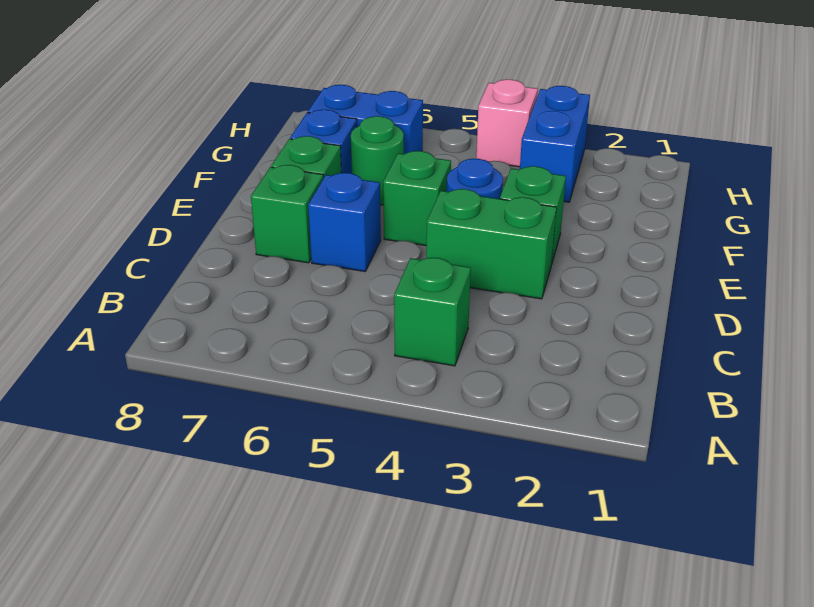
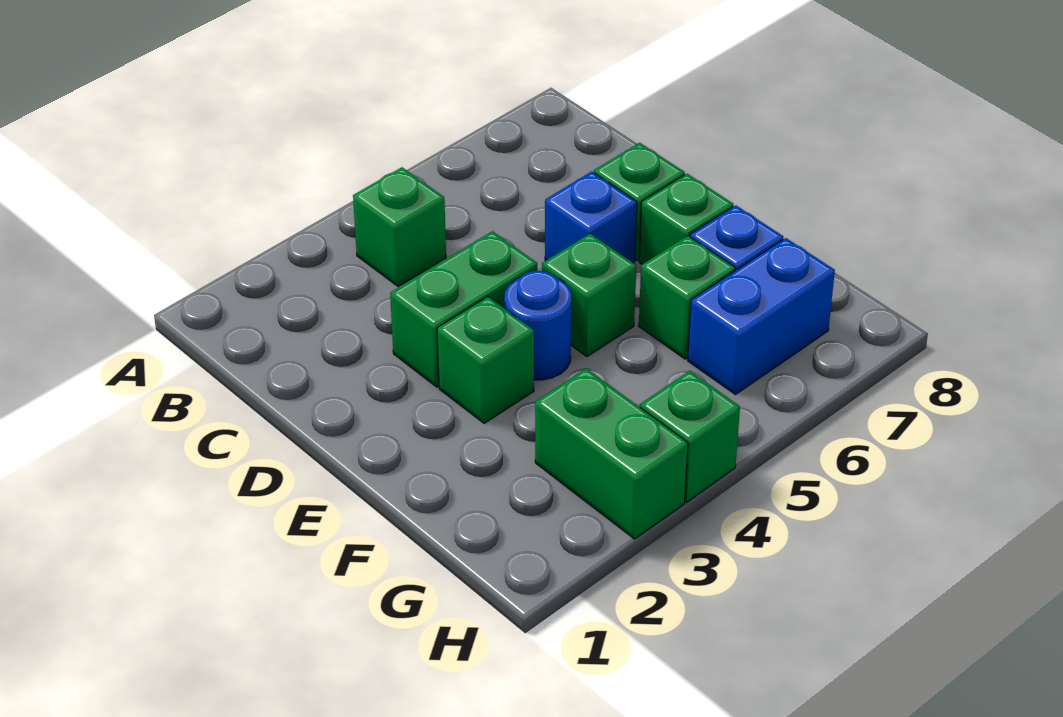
green 1x1 round brick [351,116,404,205] -> green 1x1 brick [639,236,735,359]
blue 1x2 brick [520,86,590,202] -> green 1x2 brick [535,368,688,539]
pink 1x1 brick [476,79,538,167] -> green 1x1 brick [640,371,740,502]

